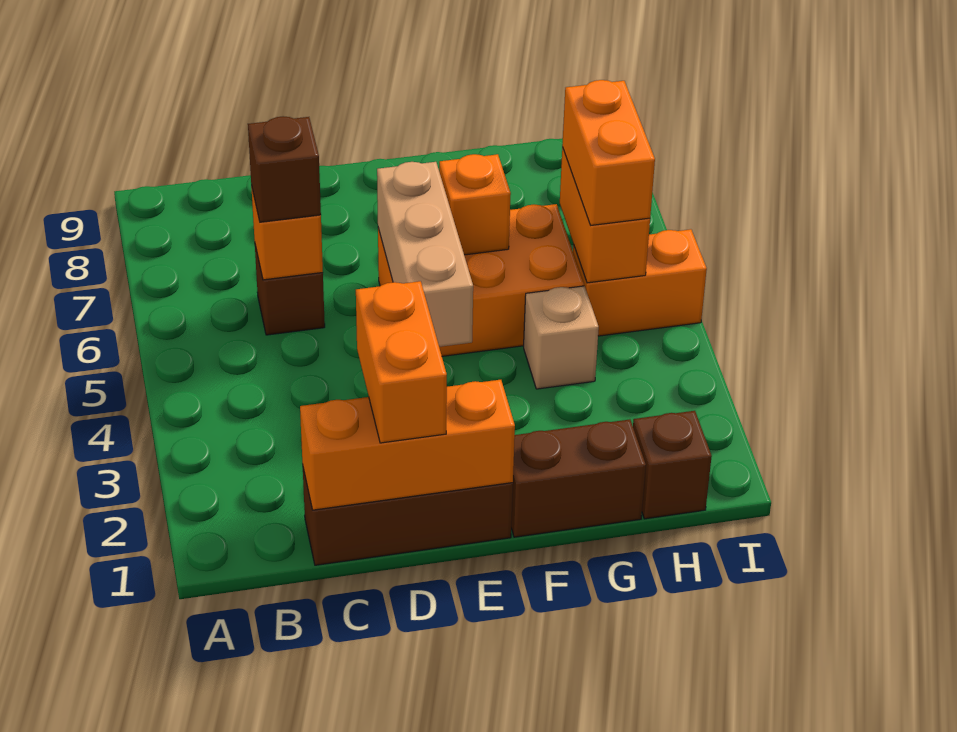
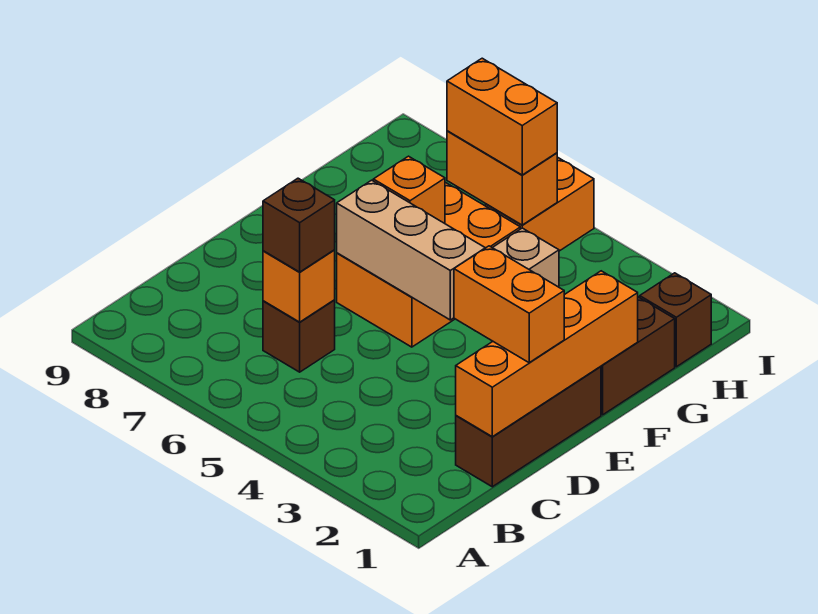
orange 1x3 brick [300,380,515,510] -> orange 1x4 brick [456,271,638,437]

